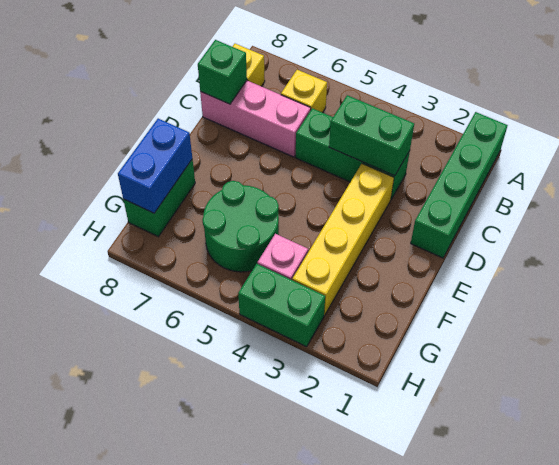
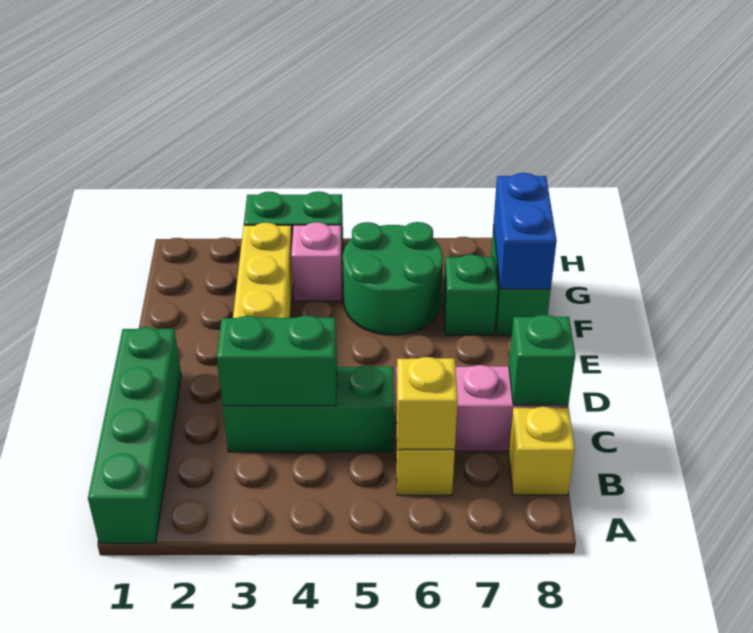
none -> yellow 1x1 brick [397,357,458,450]
none -> green 1x1 brick [444,255,498,335]

